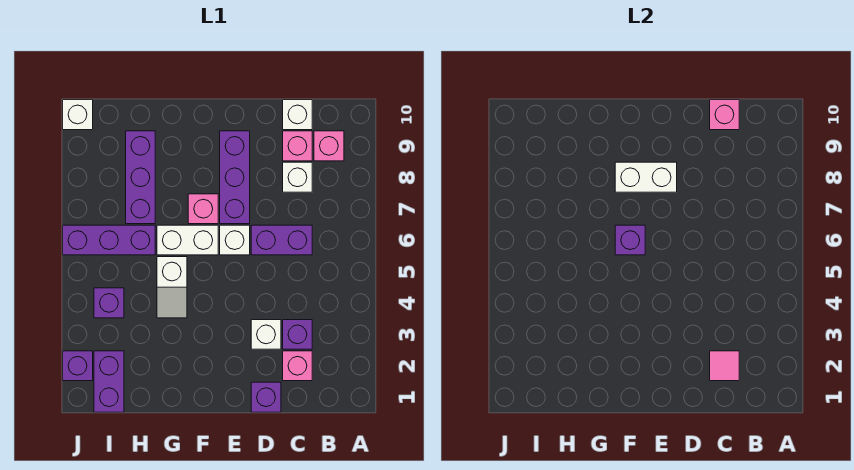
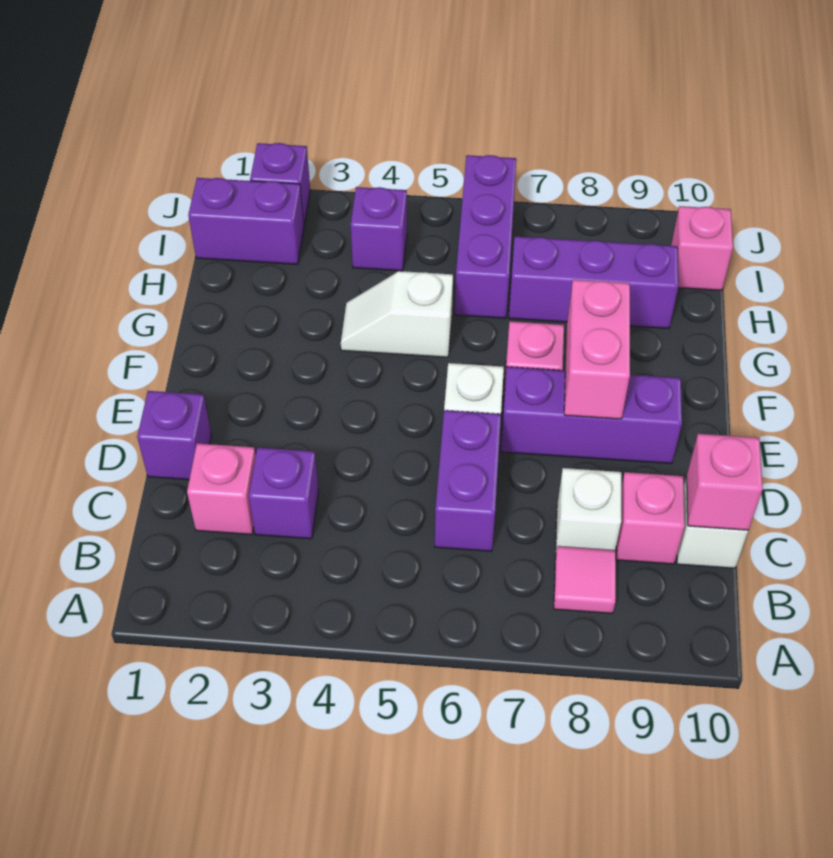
pink 1x1 brick [314,131,344,161] -> pink 1x1 brick moved to [671,206,733,290]
pink 1x1 tile [710,351,739,381] -> pink 1x1 tile moved to [554,546,616,613]
white 1x1 brick [251,320,281,349] -> none
white 1x2 brick [615,162,677,192] -> pink 1x2 brick [564,280,630,419]
white 1x2 brick [157,225,218,255] -> none
purple 1x1 brick [615,225,645,255] -> none
white 1x1 brick [63,100,93,130] -> none

